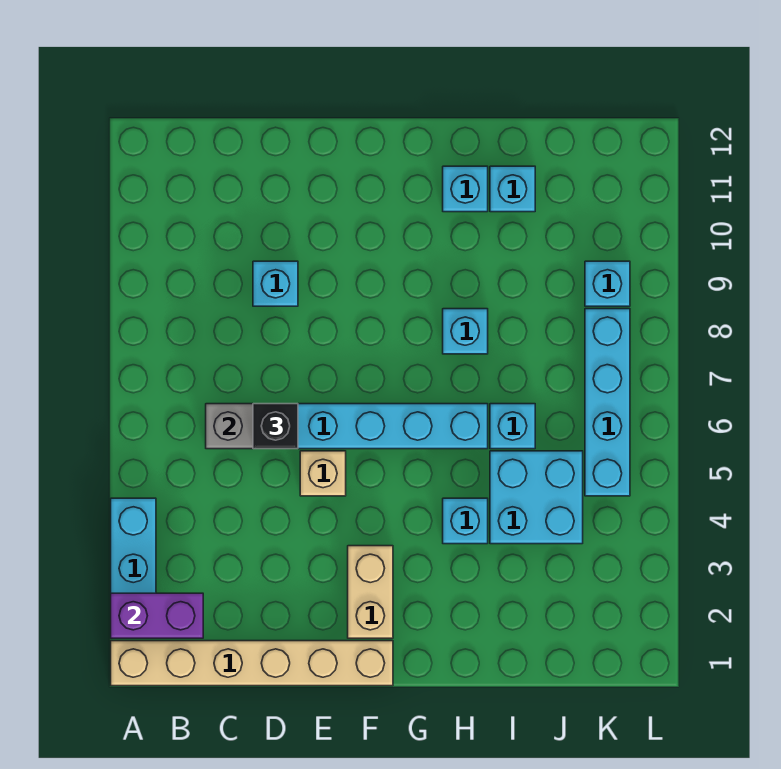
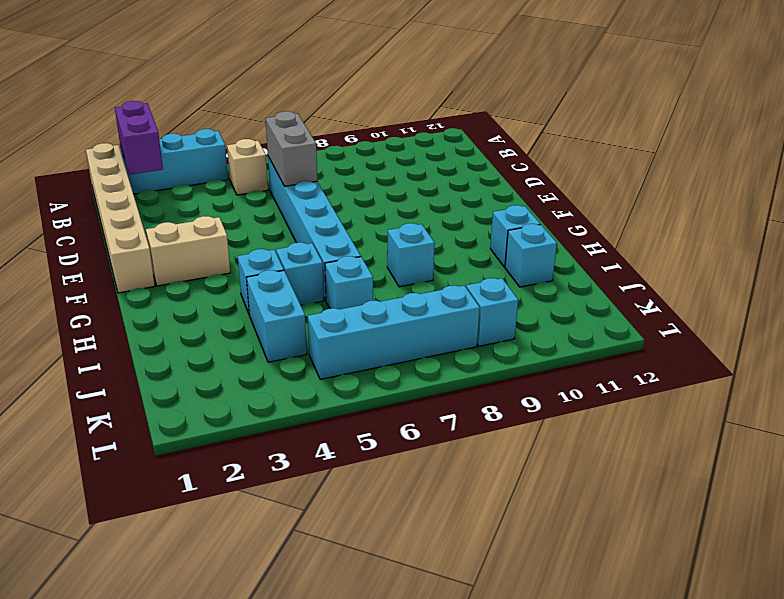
black 1x1 brick [253,404,298,449] -> none
cyan 1x1 brick [253,261,298,306] -> cyan 1x1 brick moved to [276,242,324,305]
tan 1x1 brick [300,451,346,496] -> tan 1x1 brick moved to [227,139,268,195]
cyan 2x2 brick [490,451,583,544] -> cyan 1x2 brick [246,270,307,362]

